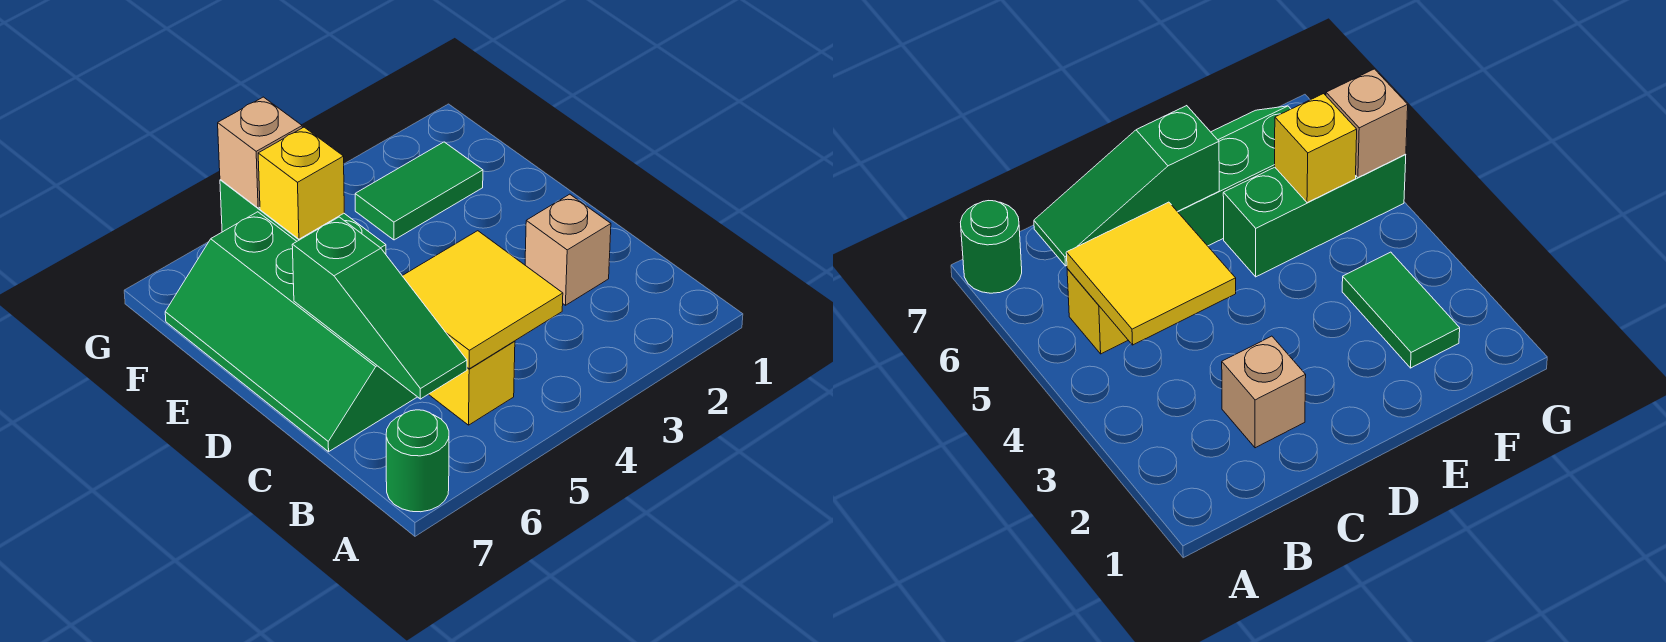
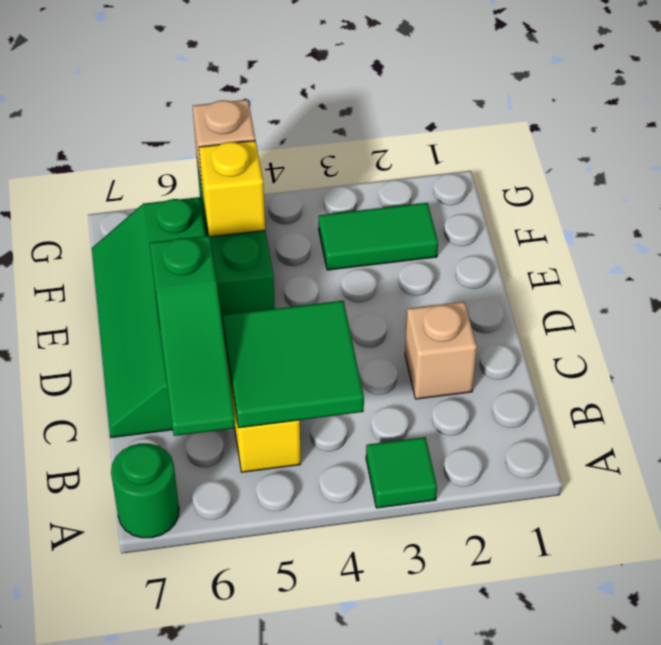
none -> green 1x1 tile [366,437,437,508]
yellow 2x2 tile [403,231,563,369] -> green 2x2 tile [222,301,364,428]

